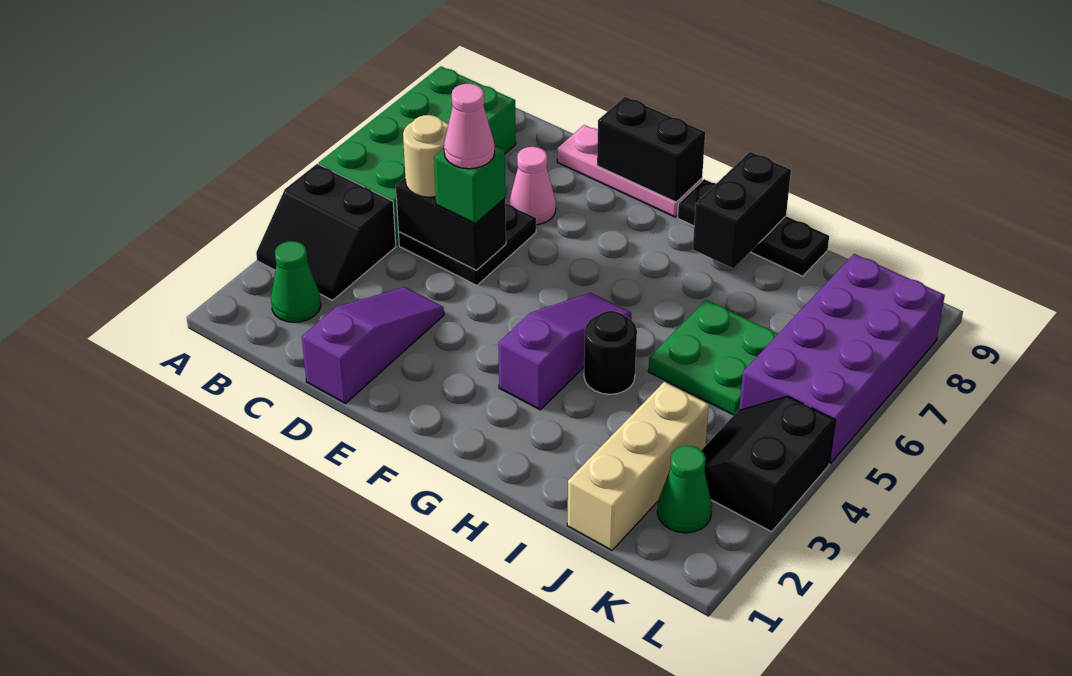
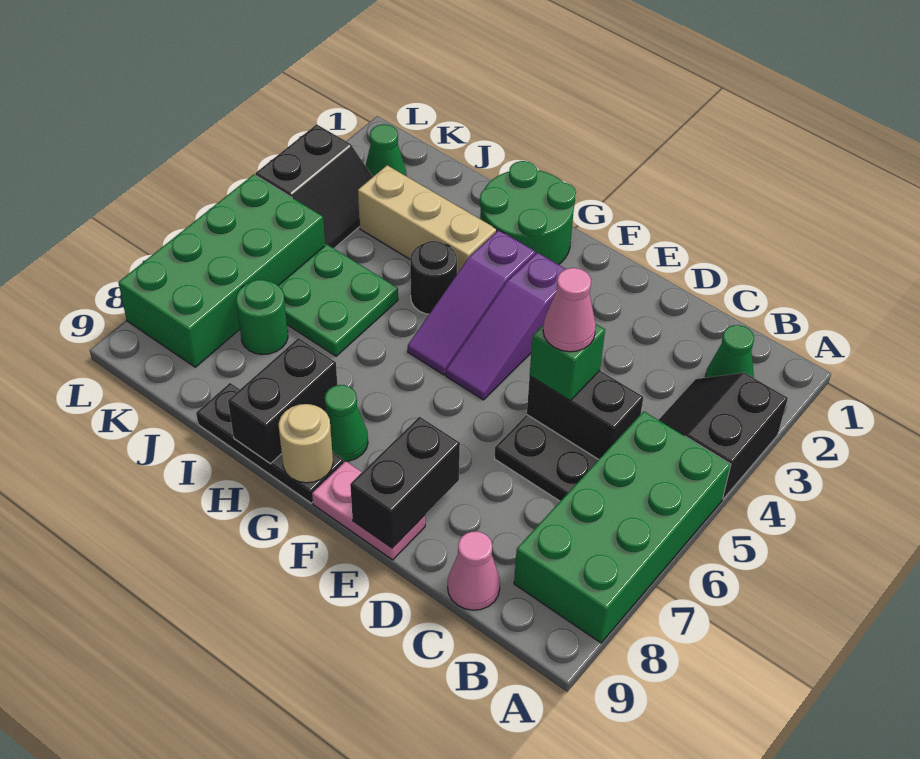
black 2x2 slope [256,164,396,300] -> black 2x2 slope turned to [659,373,788,499]
tan 1x1 round brick [403,115,448,197] -> tan 1x1 round brick moved to [279,404,333,483]
purple 1x3 slope [302,287,444,403] -> purple 1x3 slope moved to [446,253,565,400]
pink 1x1 cone [509,147,556,225] -> pink 1x1 cone moved to [448,531,500,610]
pink 1x3 plate [557,125,702,217] -> pink 1x2 plate [312,461,425,560]
black 1x2 brick [597,97,705,202] -> black 1x2 brick turned to [350,417,460,548]
none -> green 2x2 round brick [480,161,576,265]
none -> green 1x1 cone [325,385,368,461]
tan 1x3 brick [567,382,709,550] -> tan 1x3 brick turned to [358,165,497,274]
none -> green 1x1 round brick [236,280,288,355]
purple 2x4 brick [739,254,945,463] -> green 2x4 brick [118,174,325,367]

